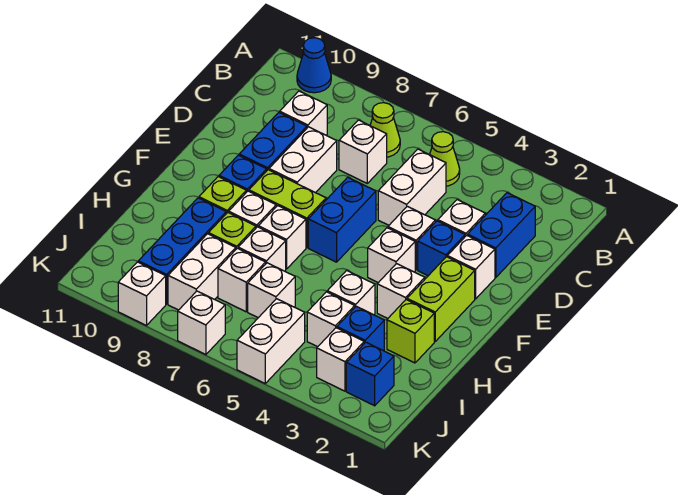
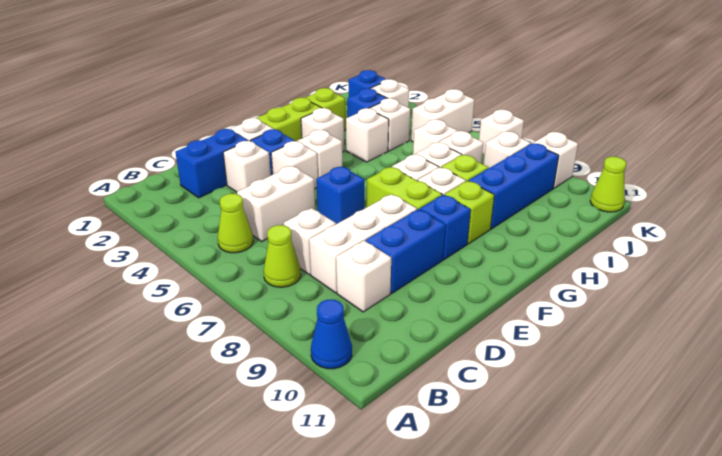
white 1x2 brick [269,127,337,193] -> white 1x3 brick [309,194,417,293]
blue 1x2 brick [308,177,376,262] -> blue 1x1 brick [316,166,365,224]
white 1x2 brick [168,234,236,310] -> white 1x1 brick [484,132,531,168]
none -> lime 1x1 cone [590,157,627,212]

